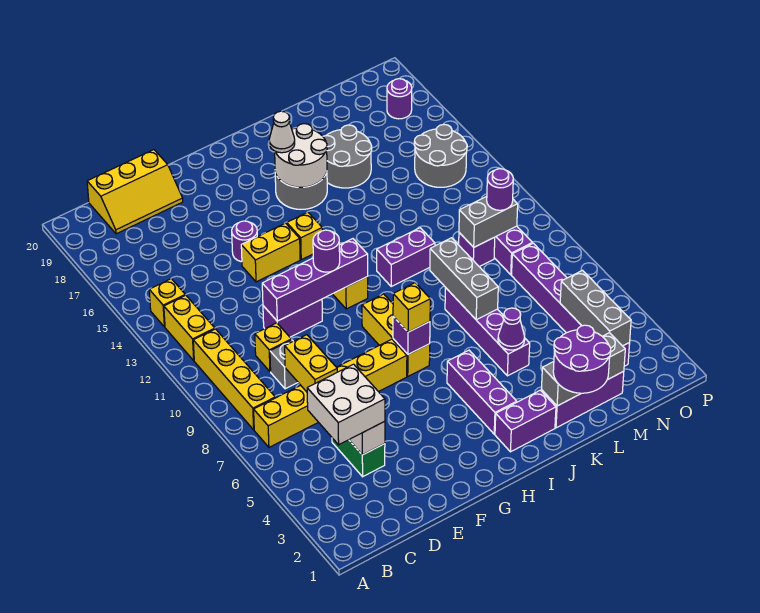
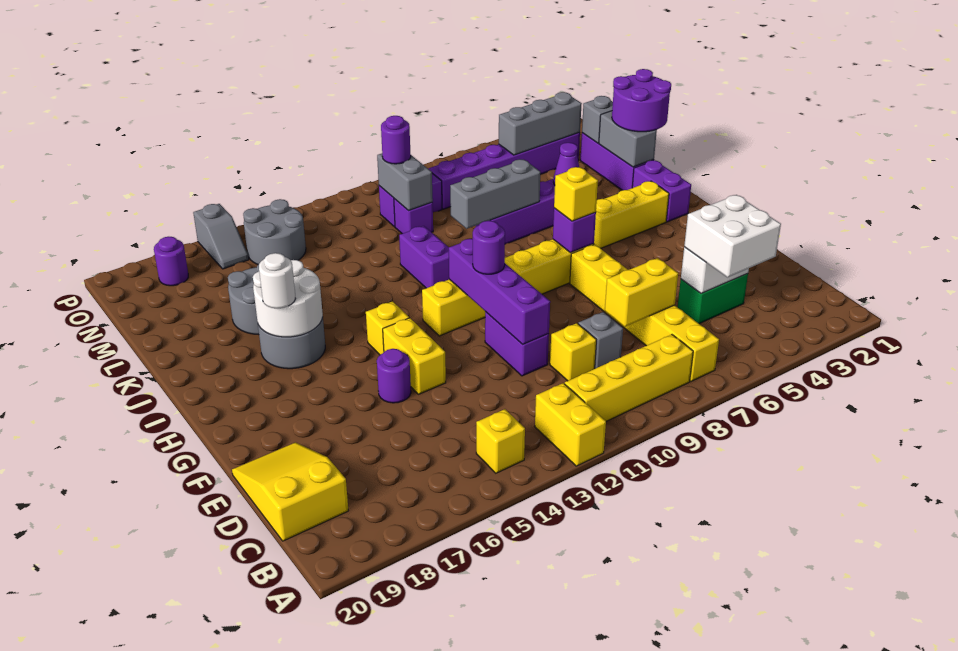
yellow 1x2 brick [164,295,215,361] -> yellow 1x2 brick turned to [535,383,606,466]
yellow 2x3 slope [87,150,183,234] -> yellow 2x3 slope turned to [232,442,348,541]
purple 1x3 brick [447,350,517,434] -> yellow 1x3 brick [594,181,669,248]
white 1x1 cone [269,111,295,153] -> white 1x1 round brick [259,253,296,308]
none -> grey 1x2 slope [193,204,249,269]

